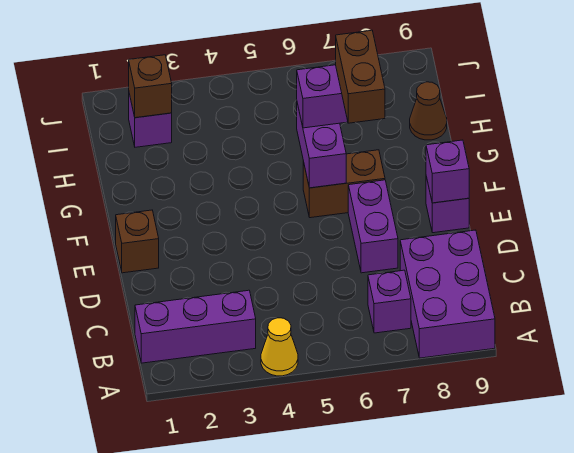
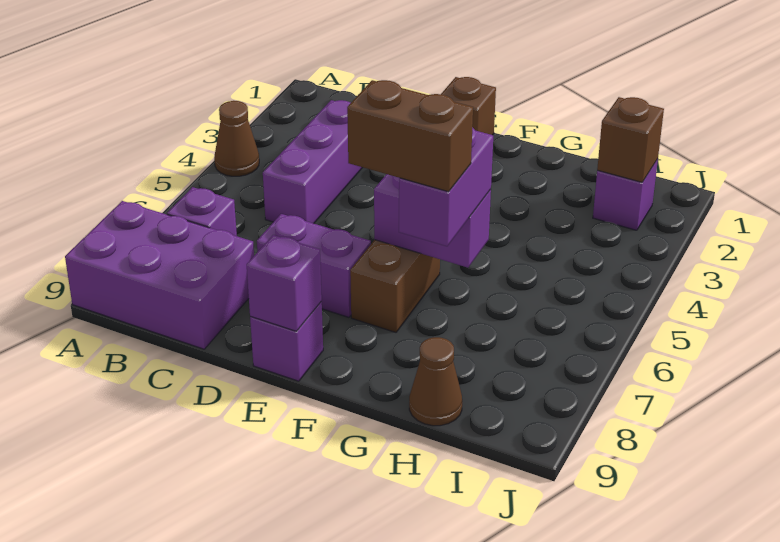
yellow 1x1 cone [261,318,298,376] -> brown 1x1 cone [214,101,259,176]
purple 1x3 brick [135,290,256,363] -> purple 1x3 brick moved to [263,100,363,223]

